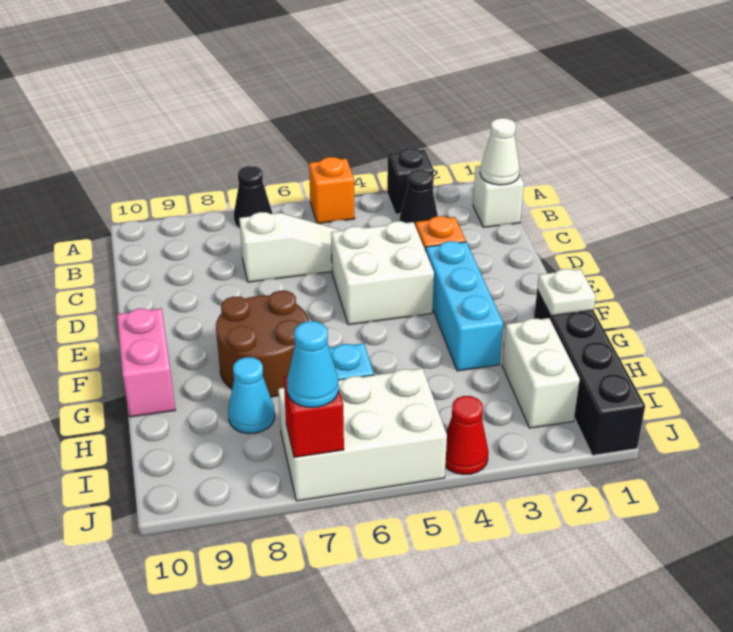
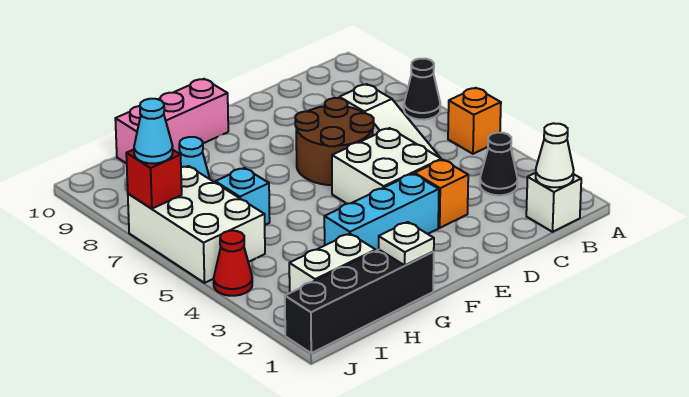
black 1x1 brick [387,148,434,214] -> none
brown 2x2 round brick [216,291,308,397] -> brown 2x2 round brick moved to [295,98,374,185]
pink 1x2 brick [117,308,175,417] -> pink 1x3 brick [115,79,228,164]

